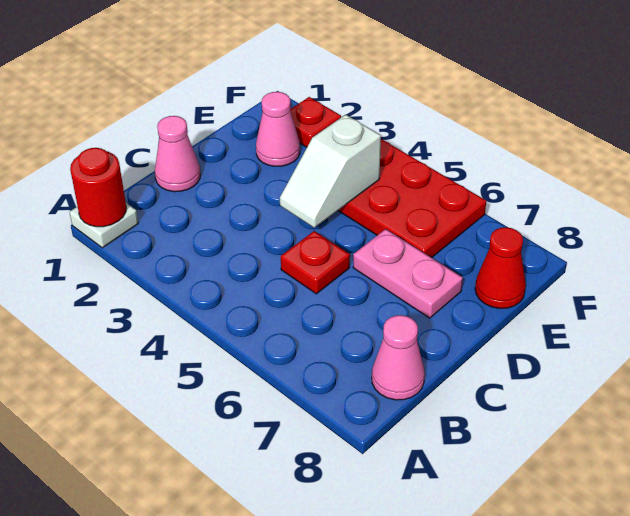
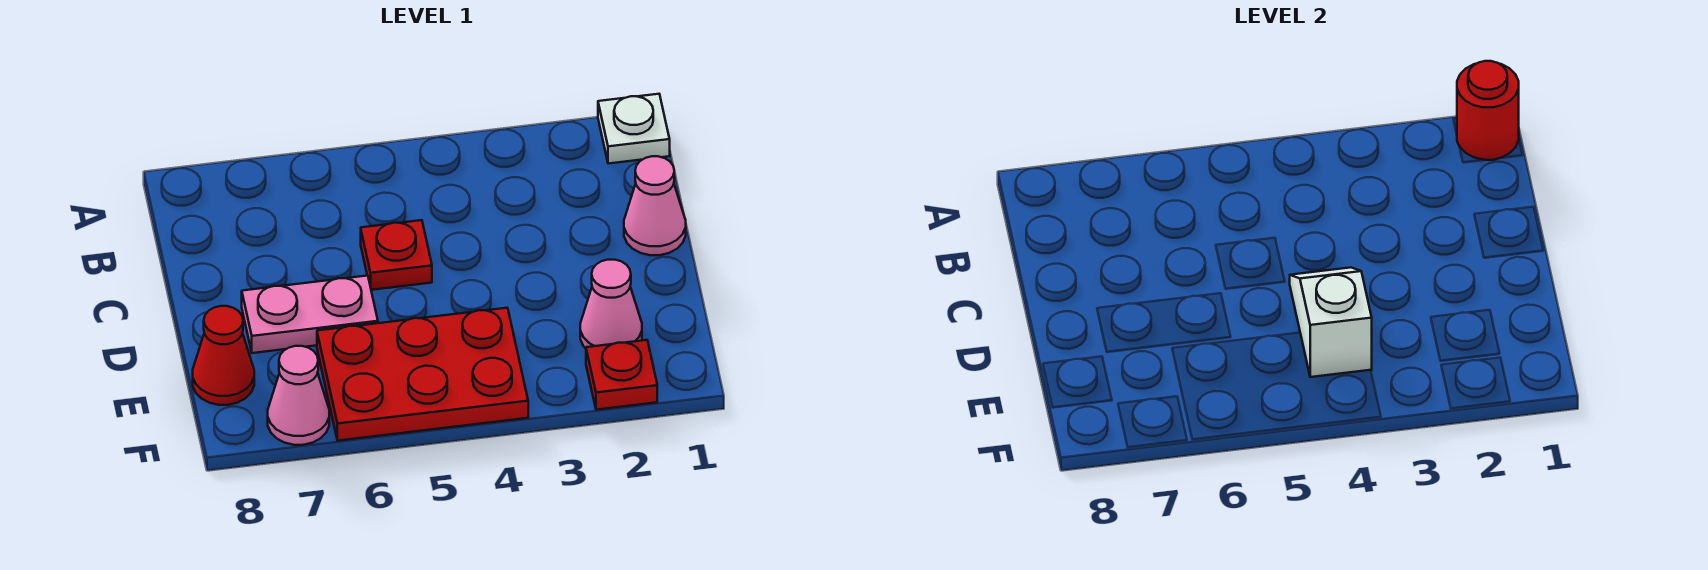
pink 1x1 cone [372,315,425,400] -> pink 1x1 cone moved to [268,346,329,445]

